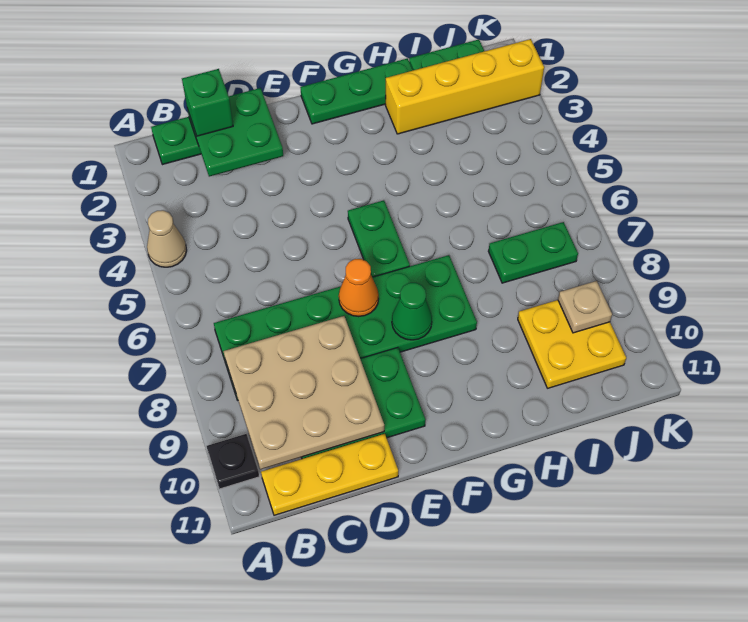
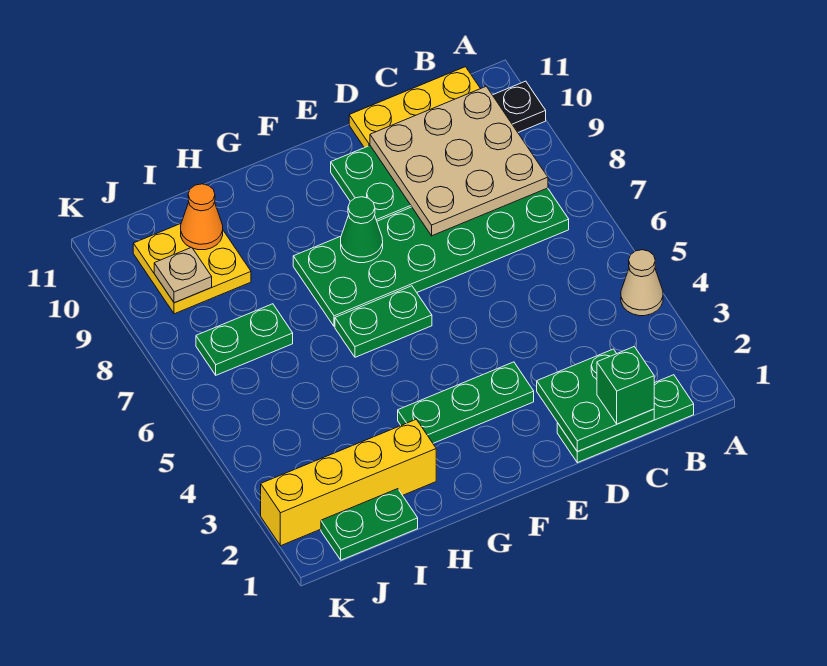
orange 1x1 cone [339,259,379,317] -> orange 1x1 cone moved to [181,184,223,250]
green 1x3 plate [300,58,413,124] -> green 1x3 plate moved to [398,362,534,443]
green 1x2 plate [348,200,410,277] -> green 1x2 plate turned to [335,286,432,357]

